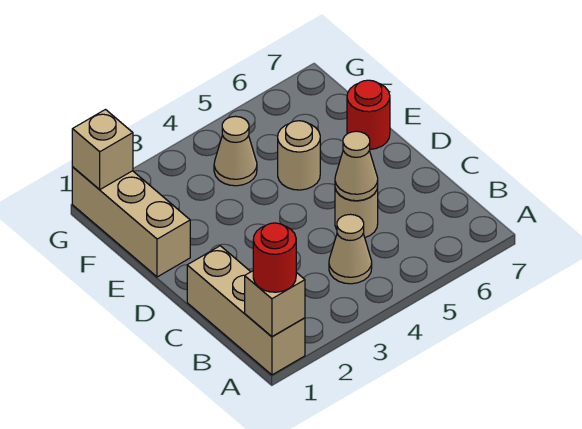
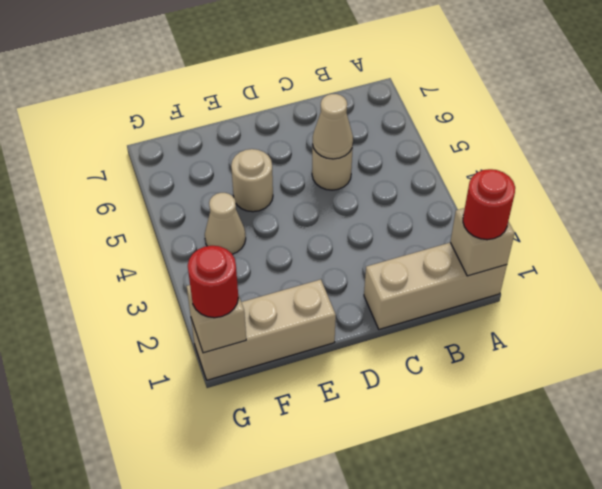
tan 1x1 cone [329,214,372,284] -> none
red 1x1 round brick [347,80,390,149] -> red 1x1 round brick moved to [188,246,238,318]

